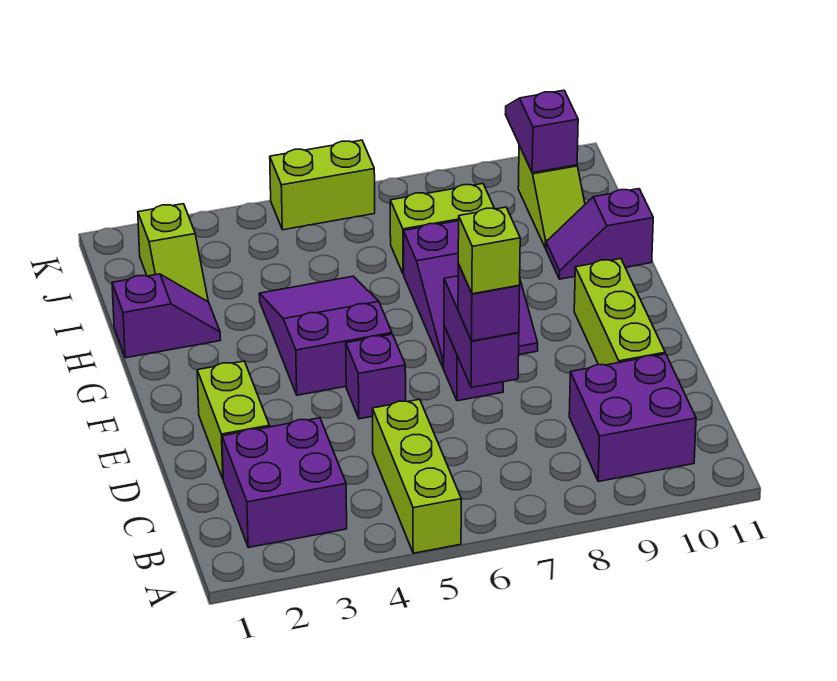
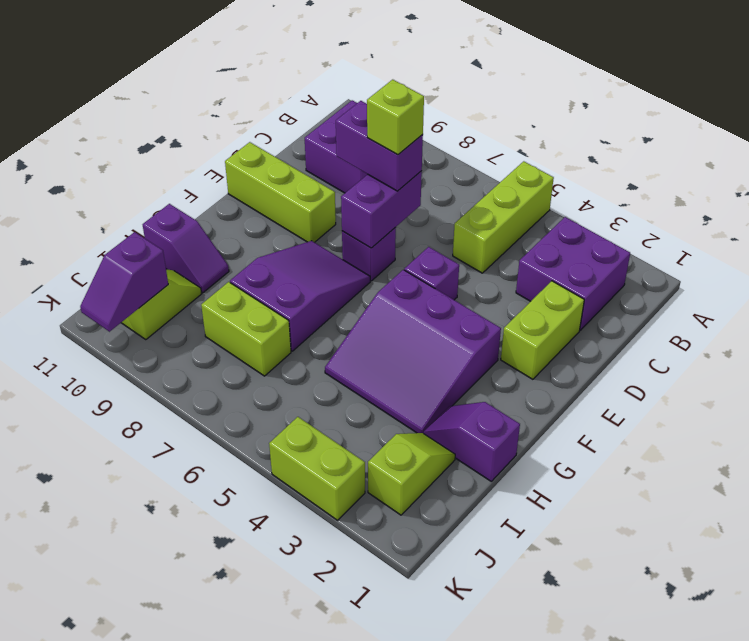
purple 1x1 brick [458,264,520,341] -> purple 1x2 brick [336,101,423,191]
lime 1x3 brick [574,259,665,365] -> lime 1x3 brick turned to [225,142,336,242]
purple 2x3 slope [259,276,392,395] -> purple 3x3 slope [325,270,501,433]
lime 1x2 brick [270,140,375,230] -> lime 1x2 brick moved to [269,417,365,520]

